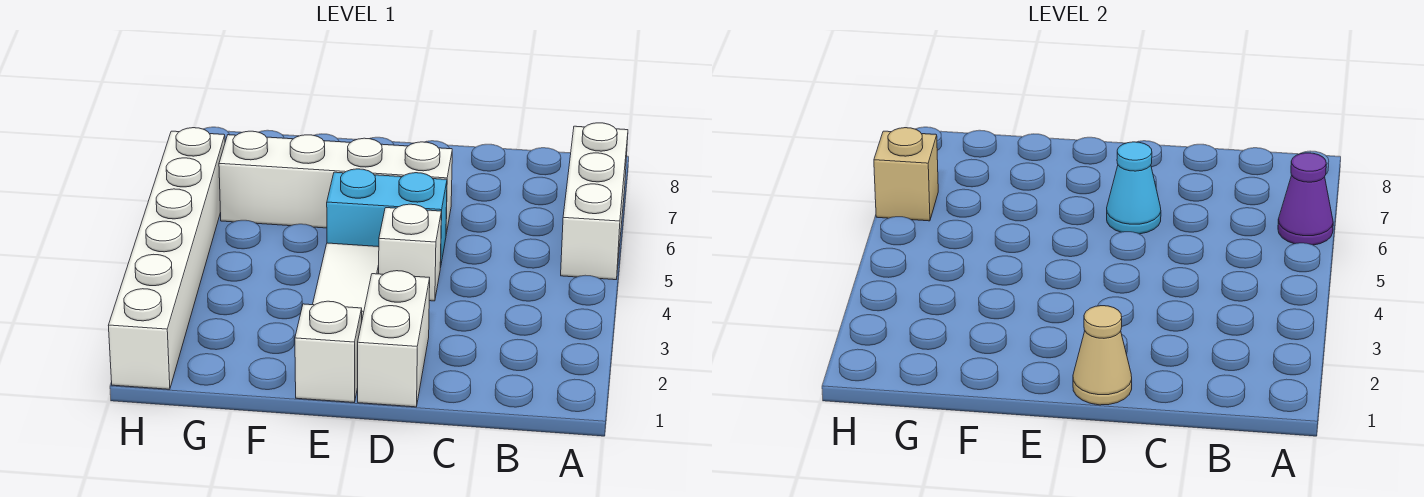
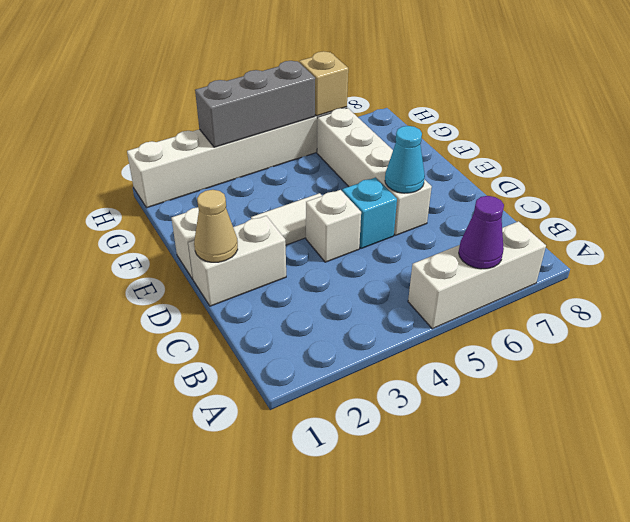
cyan 1x2 brick [327,169,447,268] -> cyan 1x1 brick [342,178,397,249]
none -> grey 1x3 brick [195,61,315,147]

